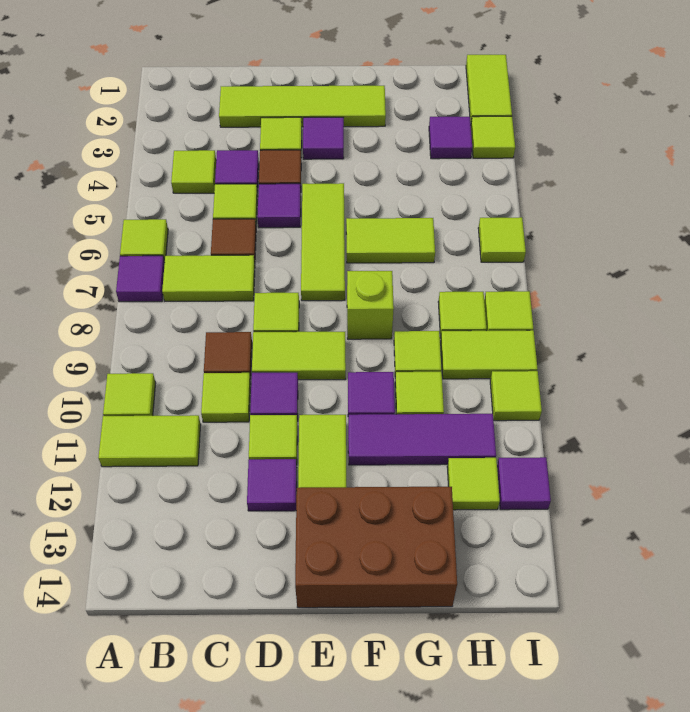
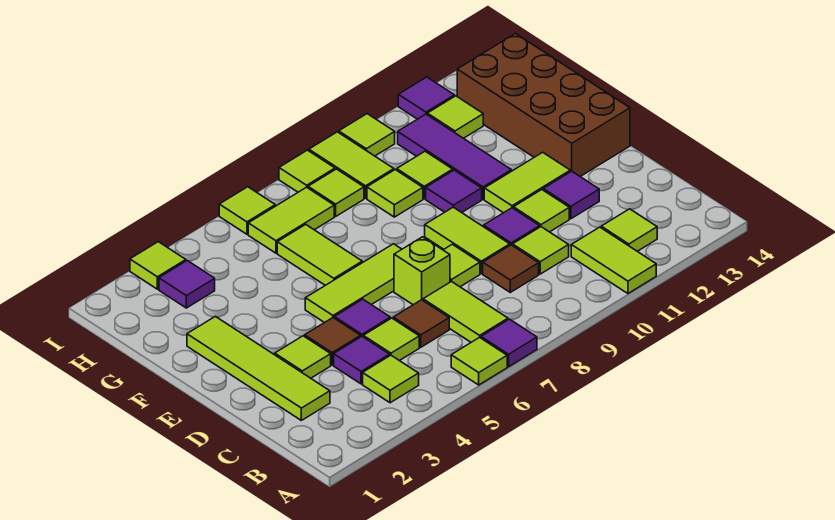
lime 1x1 tile [103,373,156,416] -> lime 1x1 tile moved to [601,209,657,251]
purple 1x1 tile [303,117,344,159] -> none
brown 2x3 brick [295,486,457,608] -> brown 2x4 brick [457,34,630,177]
lime 1x1 brick [347,271,394,339] -> lime 1x1 brick moved to [394,237,450,305]
lime 1x2 tile [466,55,512,122] -> lime 1x2 tile moved to [248,187,334,253]

